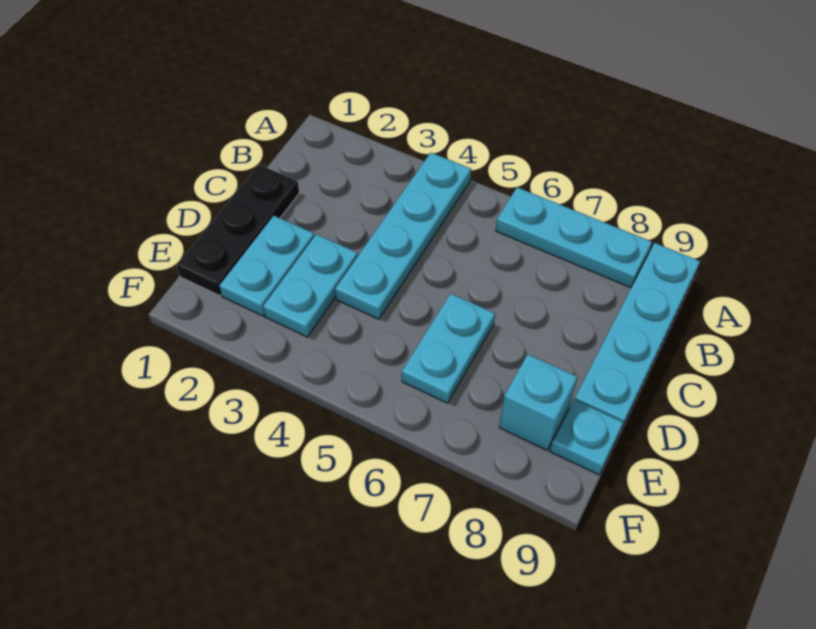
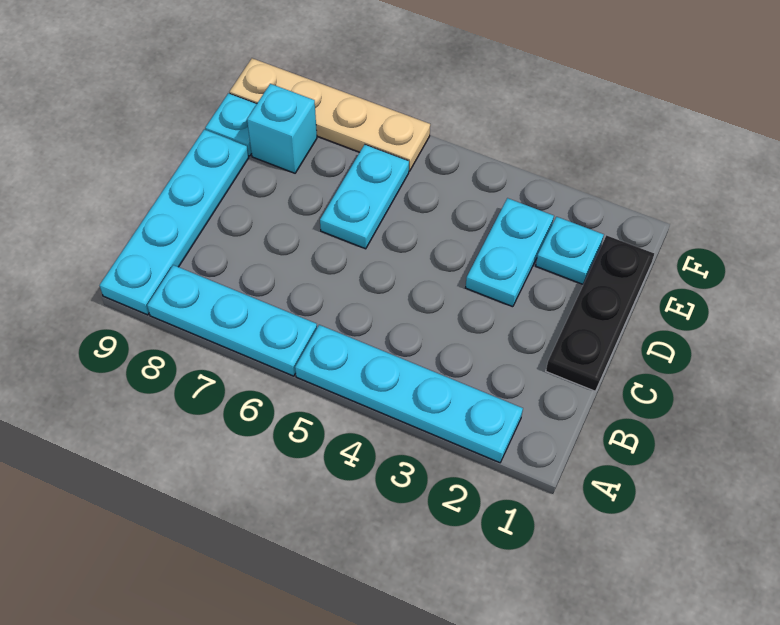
cyan 1x4 plate [335,153,471,319] -> cyan 1x4 plate turned to [295,325,523,463]
cyan 1x2 plate [219,216,315,316] -> cyan 1x1 plate [536,217,604,284]
none -> tan 1x4 plate [230,58,430,171]

